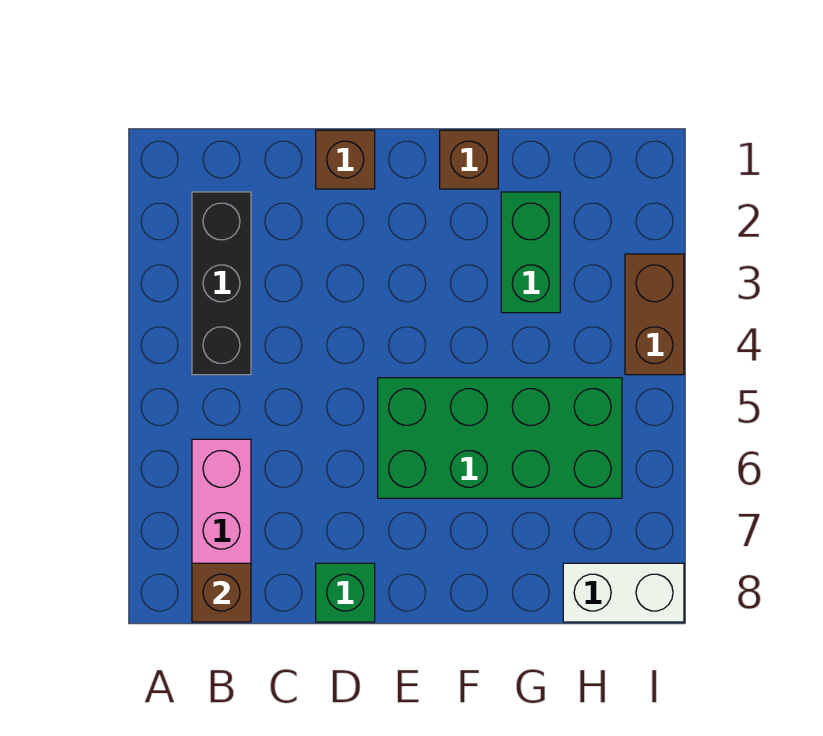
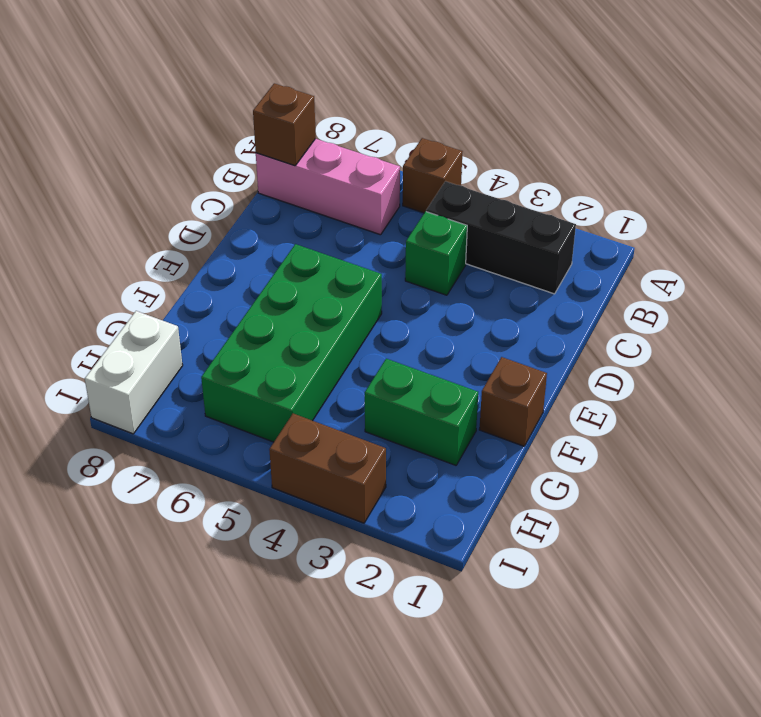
brown 1x1 brick [316,130,375,189] -> brown 1x1 brick moved to [403,138,462,213]
green 1x1 brick [316,563,375,622] -> green 1x1 brick moved to [405,212,467,295]

